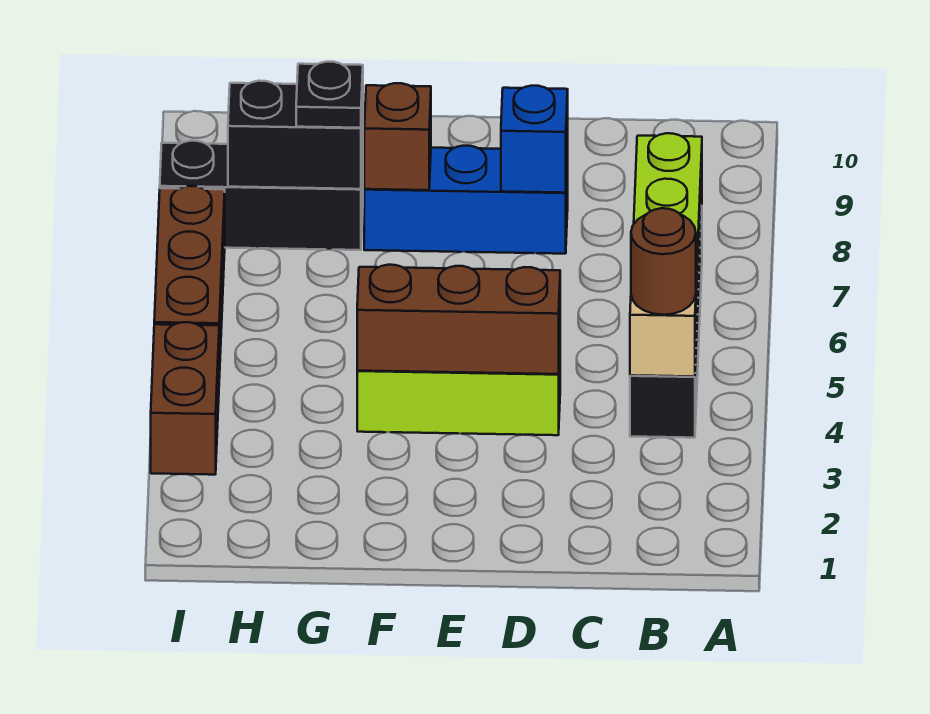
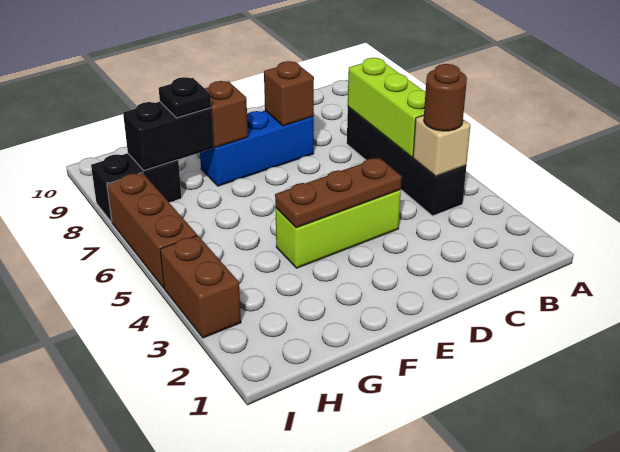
brown 1x3 brick [357,265,560,374] -> brown 1x3 plate [275,158,402,228]
blue 1x1 brick [501,86,568,193] -> brown 1x1 brick [264,61,314,126]
black 1x3 brick [160,141,363,250] -> black 1x2 brick [91,153,182,222]

